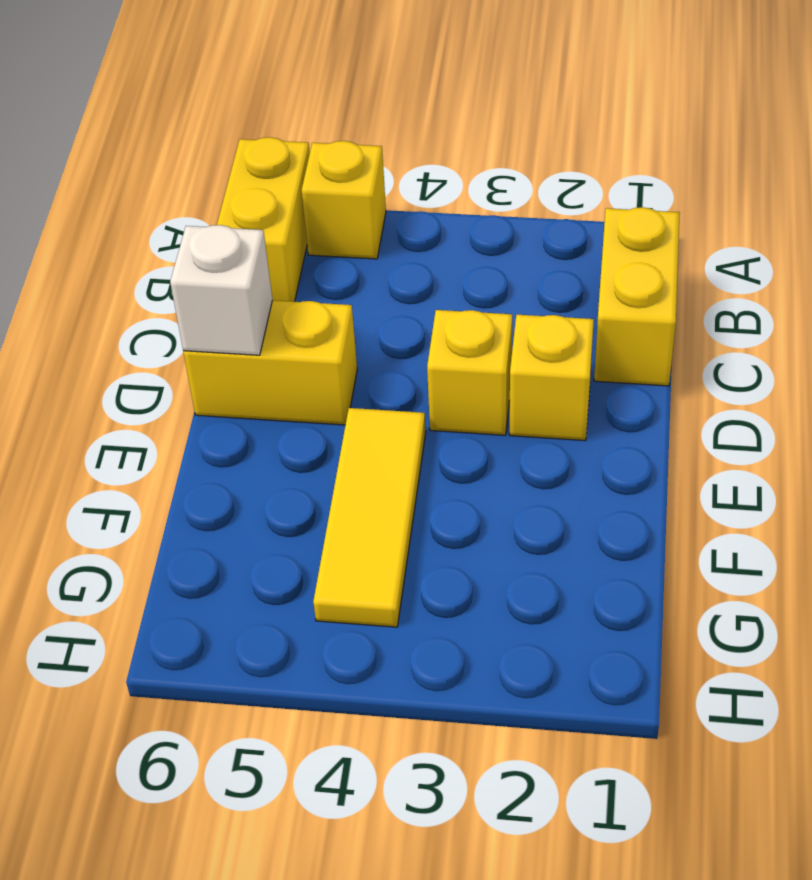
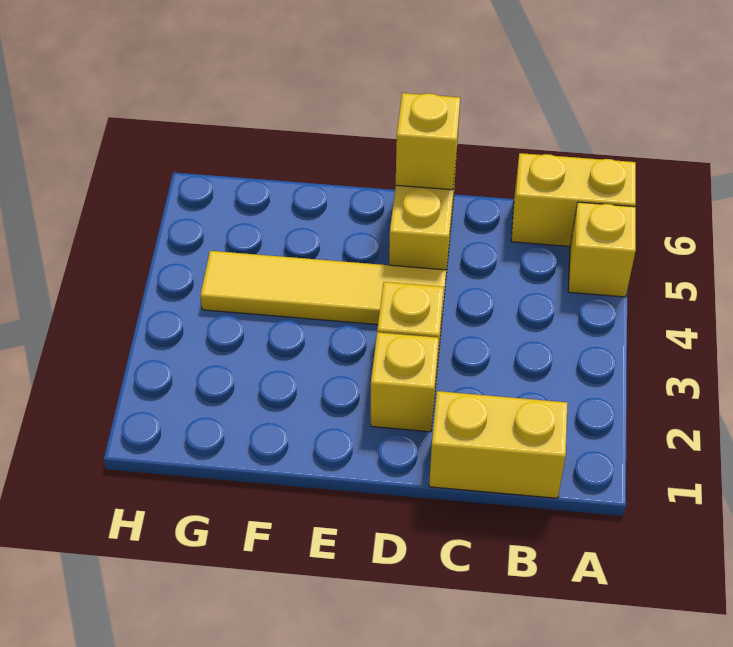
white 1x1 brick [170,225,273,355] -> yellow 1x1 brick [396,93,460,190]
yellow 1x3 tile [313,408,426,627] -> yellow 1x4 tile [200,251,446,325]

